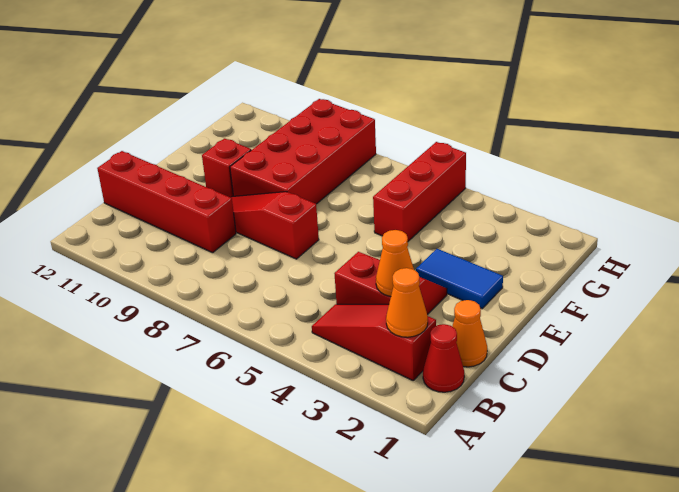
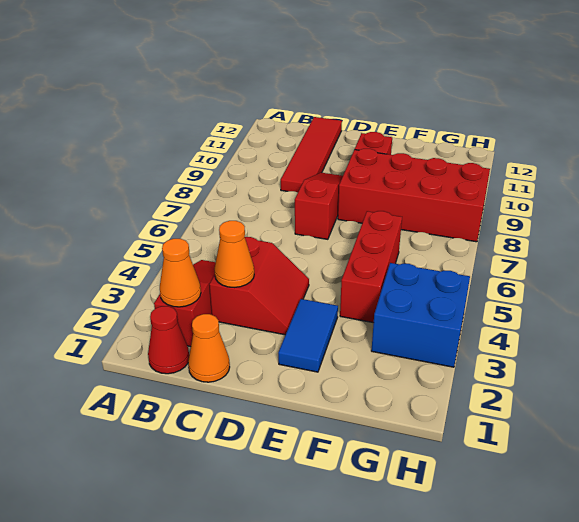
red 1x4 brick [97,151,236,253] -> red 1x4 tile [281,117,342,192]
red 1x3 brick [373,142,466,241] -> red 1x3 brick turned to [340,211,402,323]
none -> blue 2x2 brick [371,263,470,367]

